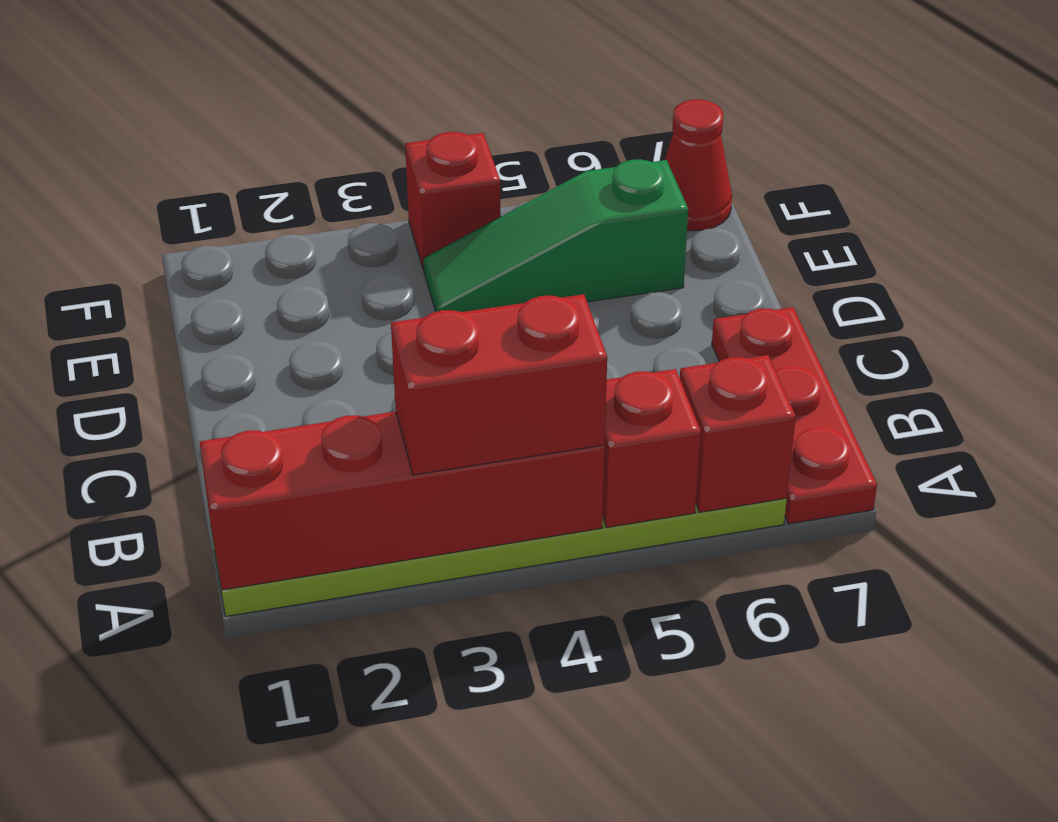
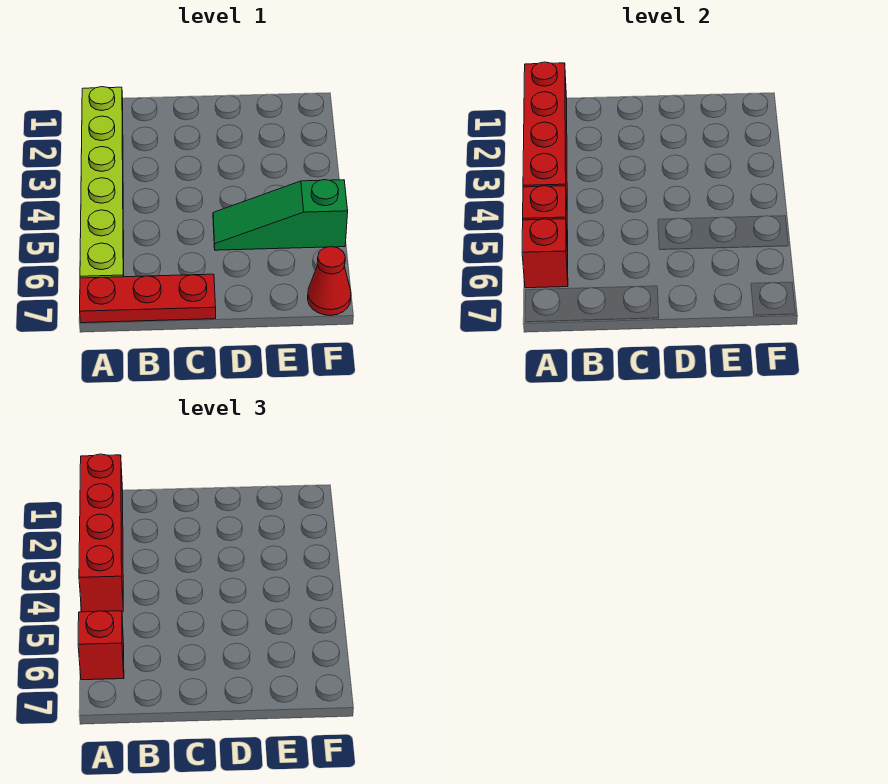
red 1x2 brick [391,294,607,475] -> red 1x4 brick [79,454,123,612]
green 1x3 slope [423,159,688,312] -> green 1x3 slope turned to [213,180,348,250]
red 1x1 brick [405,132,501,270] -> red 1x1 brick moved to [78,611,124,680]

